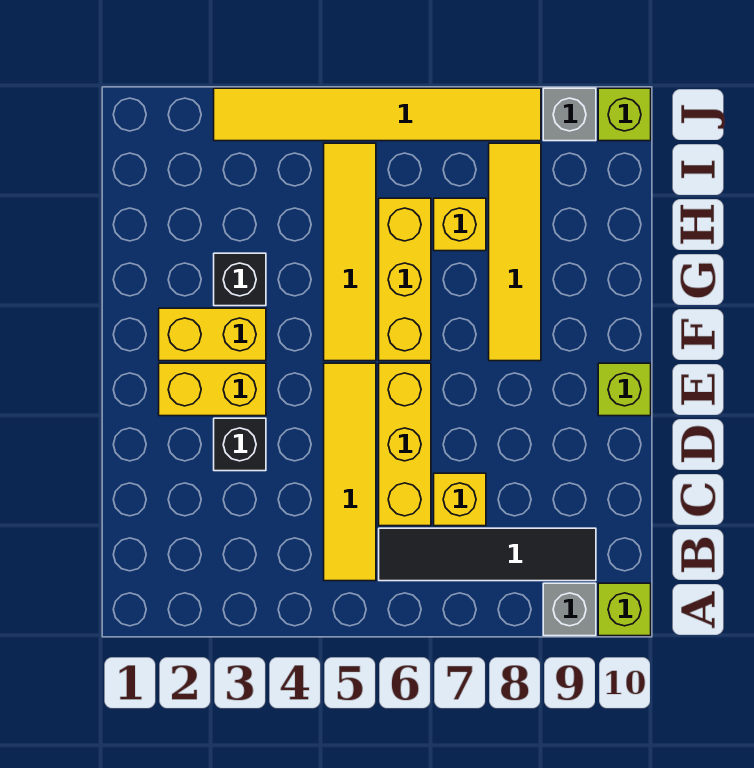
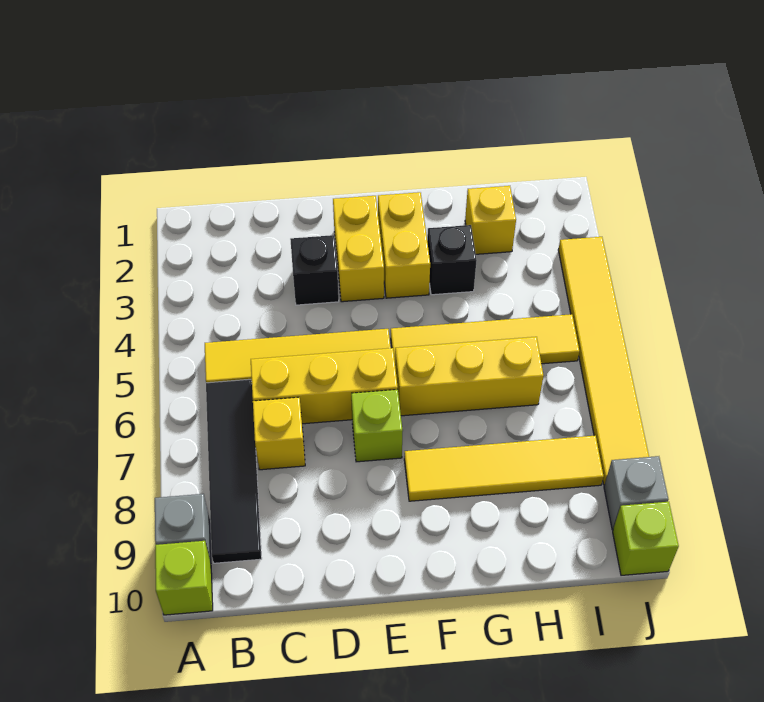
lime 1x1 brick [598,363,651,416] -> lime 1x1 brick moved to [351,389,403,462]
yellow 1x1 brick [434,198,486,251] -> yellow 1x1 brick moved to [465,186,516,254]

